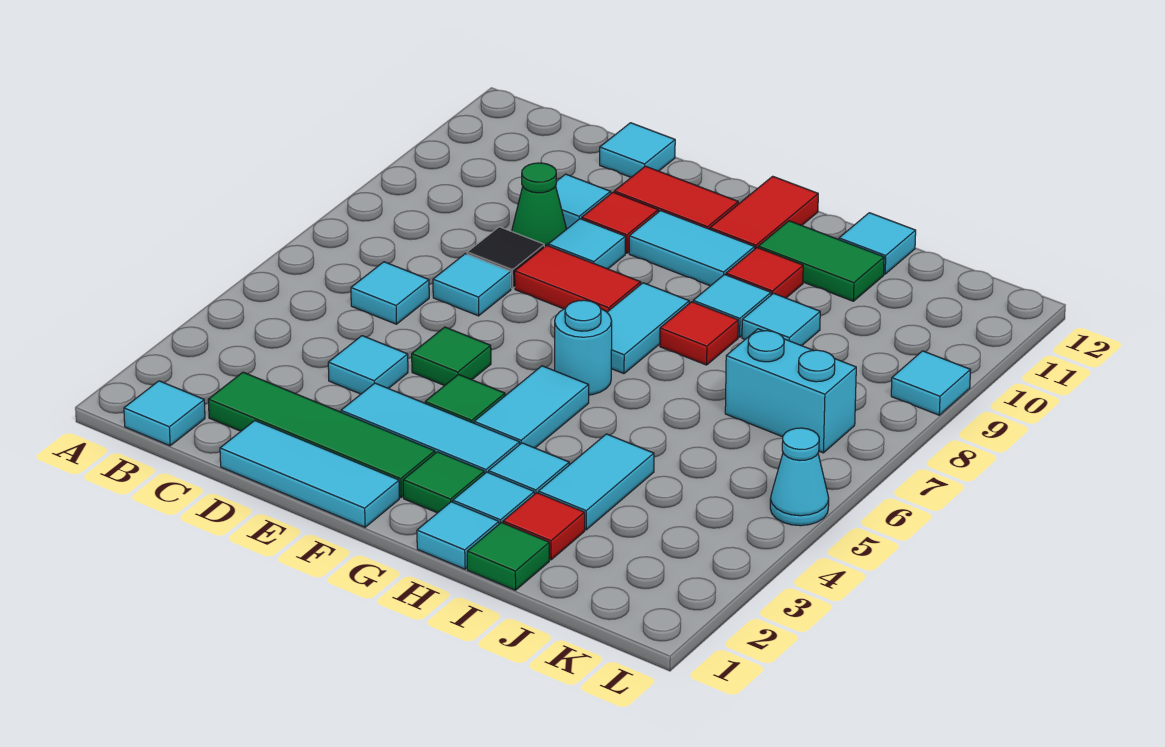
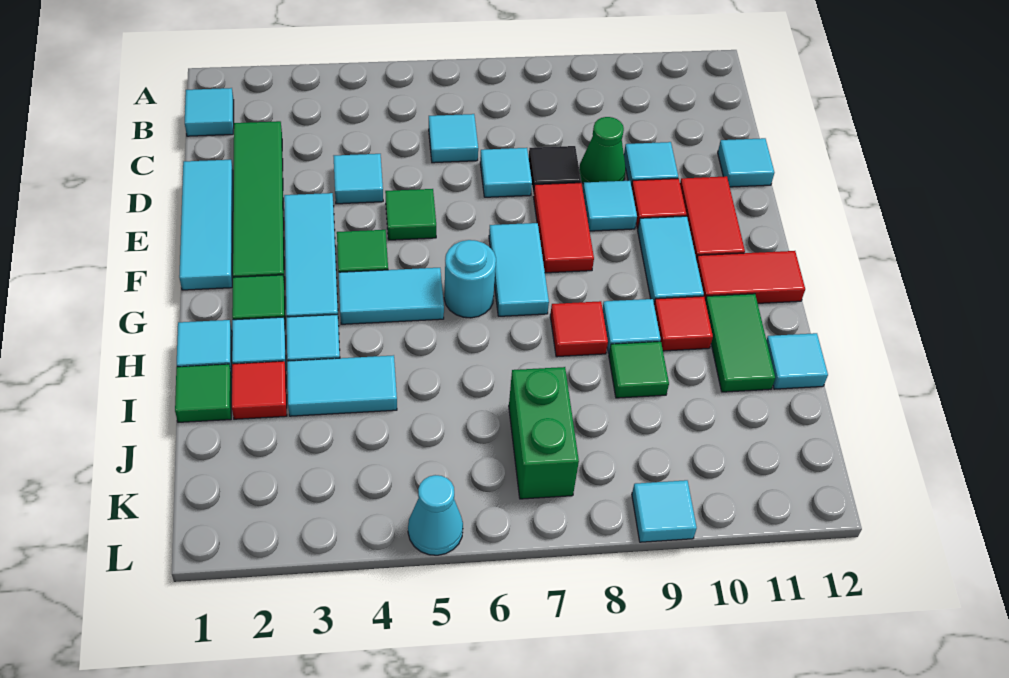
cyan 1x2 tile [607,283,689,374] -> cyan 1x2 tile turned to [489,223,549,316]
cyan 1x1 tile [742,293,820,346] -> green 1x1 tile [609,341,669,398]
cyan 1x2 brick [725,329,856,453] -> green 1x2 brick [509,367,579,499]

